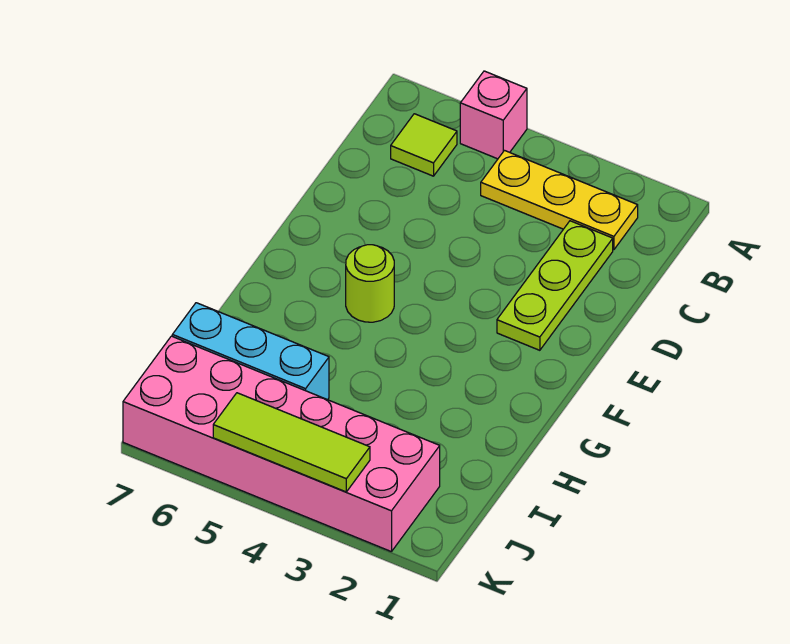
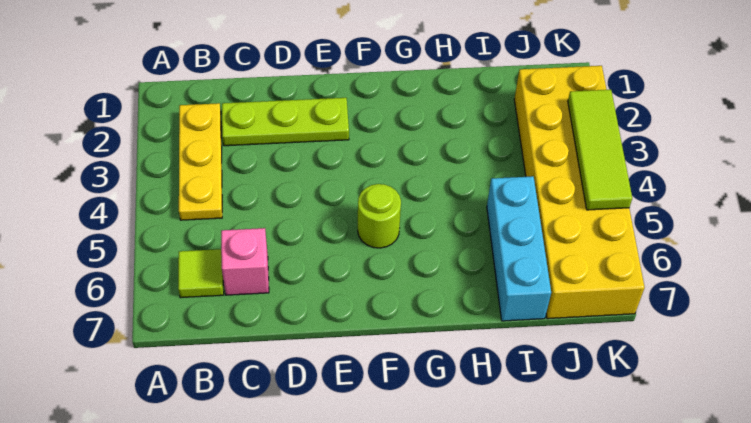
pink 1x1 brick [460,71,527,159] -> pink 1x1 brick moved to [221,228,269,295]
pink 2x6 brick [123,336,440,552] -> yellow 2x6 brick [514,66,645,319]

